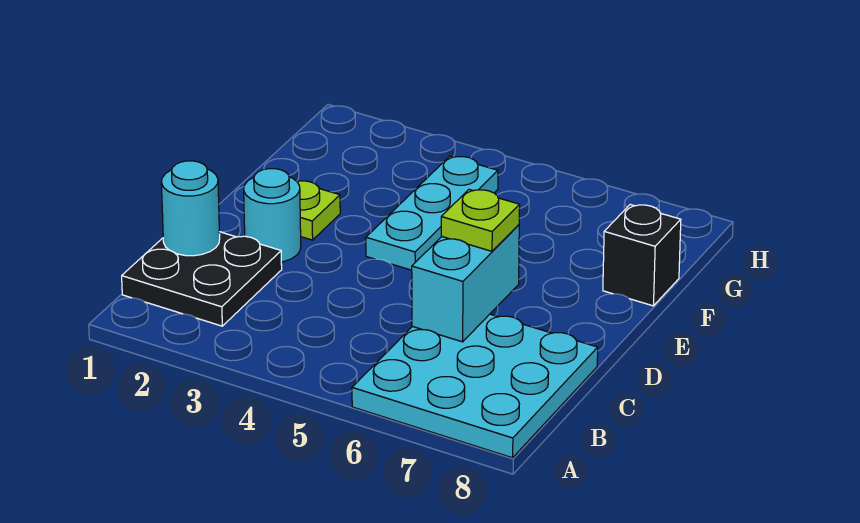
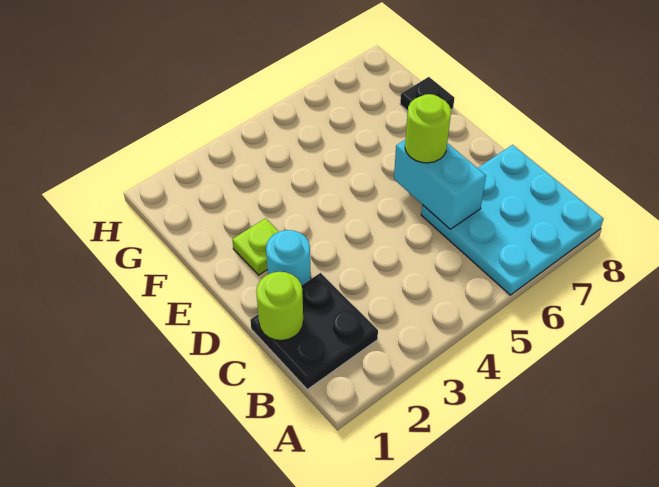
cyan 1x1 round brick [161,161,220,256] -> lime 1x1 round brick [256,272,303,340]
lime 1x1 plate [441,190,520,251] -> lime 1x1 round brick [405,94,451,163]
cyan 1x3 plate [366,156,498,270] -> none
black 1x1 brick [603,205,681,306] -> black 1x1 plate [400,77,454,111]

